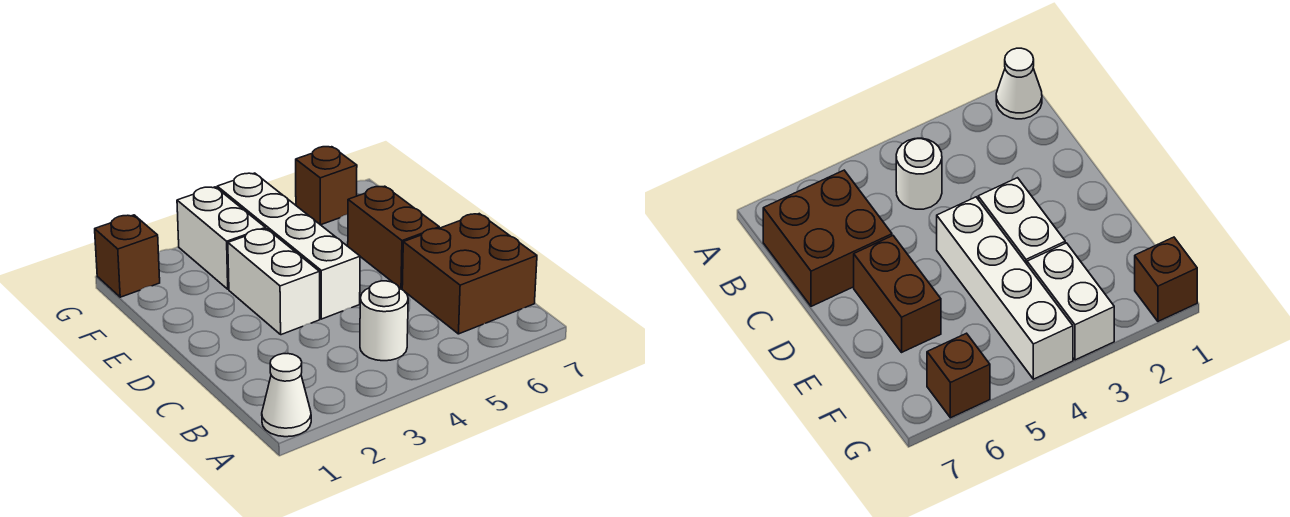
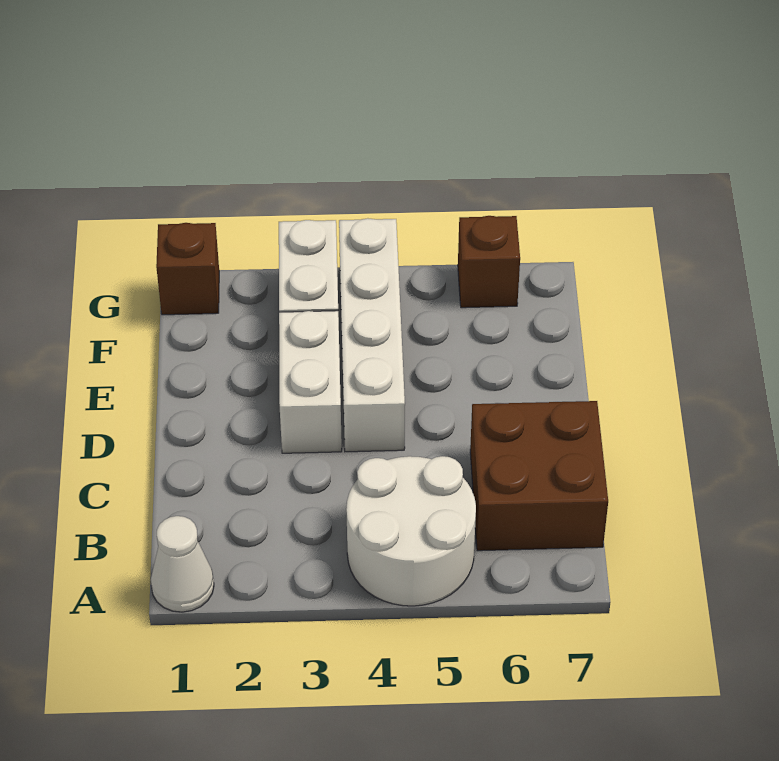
white 1x1 round brick [360,281,408,361] -> white 2x2 round brick [346,456,476,606]
brown 1x2 brick [348,186,439,289] -> none

